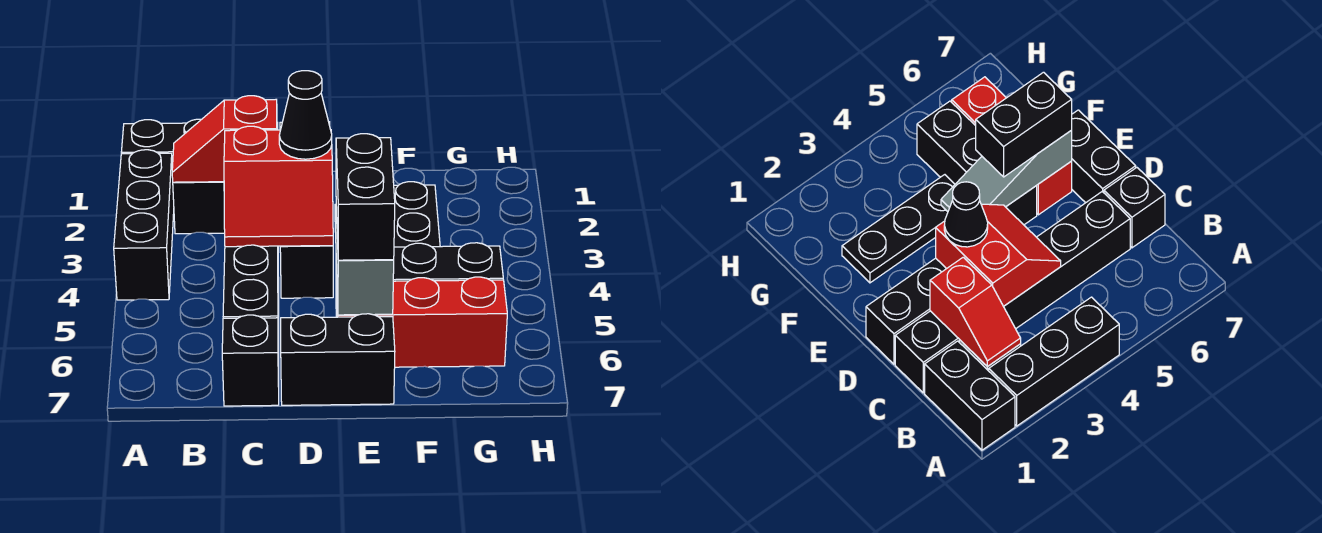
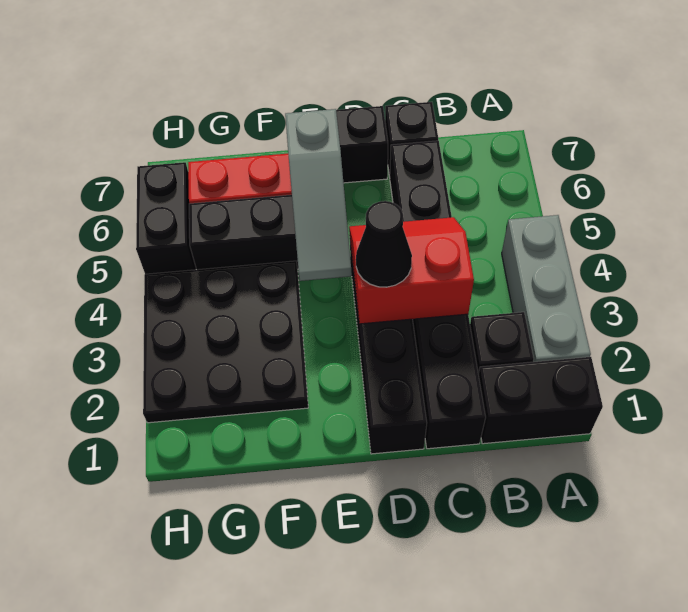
black 1x3 brick [114,150,174,300] -> grey 1x3 brick [502,215,591,362]
red 1x2 slope [172,96,277,182] -> none
black 1x2 brick [336,134,395,260] -> black 1x2 brick moved to [136,162,196,274]
black 1x3 plate [394,182,440,247] -> black 3x3 plate [143,261,308,423]

